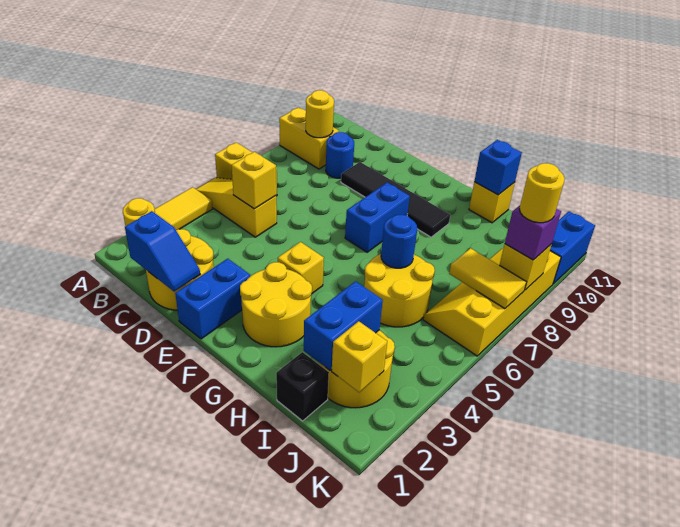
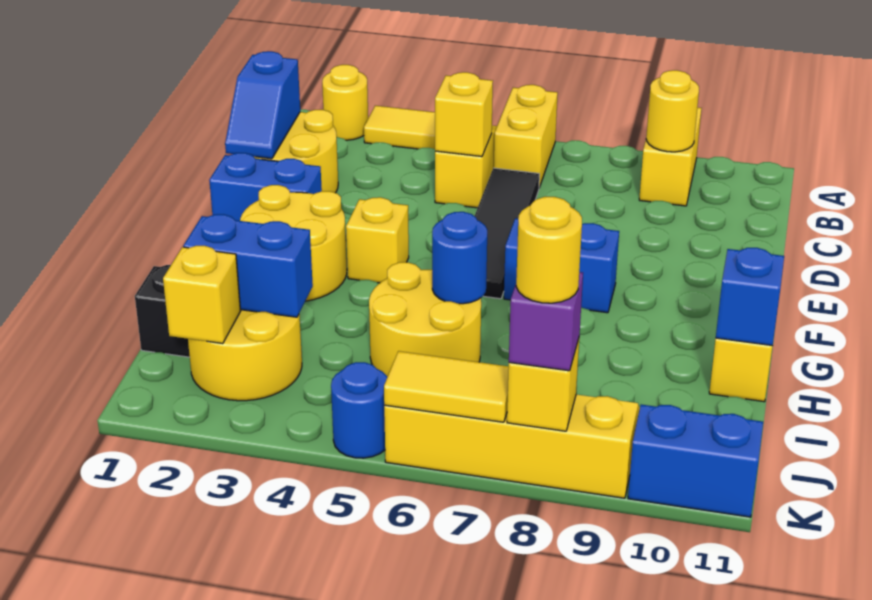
blue 1x1 round brick [326,132,354,178] -> blue 1x1 round brick moved to [331,362,387,458]
black 1x4 tile [341,162,450,237] -> black 1x4 tile moved to [475,168,539,299]
yellow 1x2 tile [449,248,526,309] -> yellow 1x2 tile turned to [384,351,509,422]

